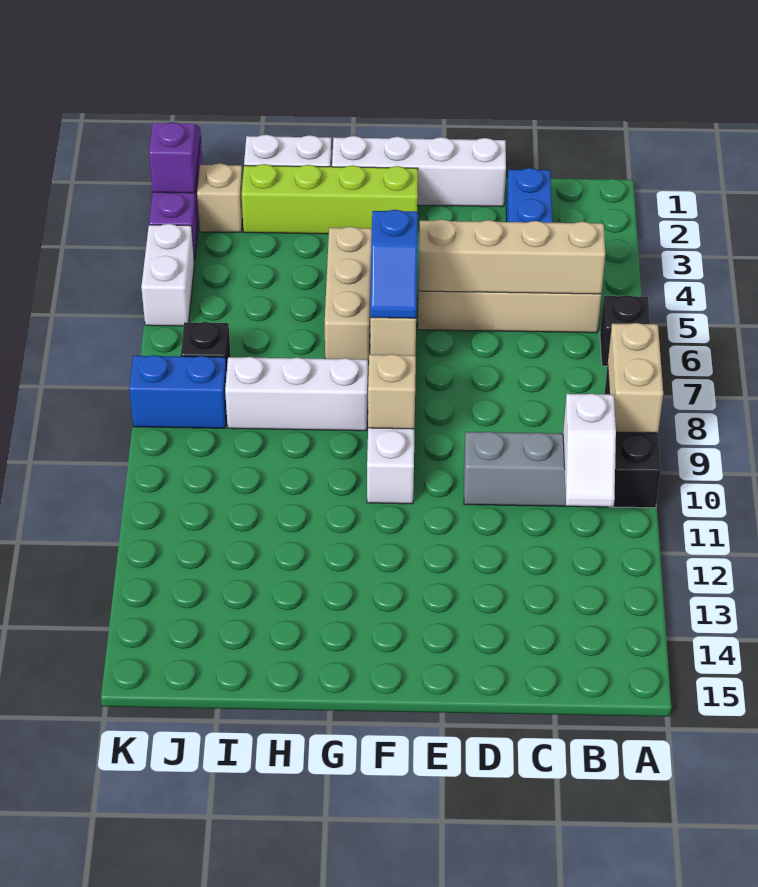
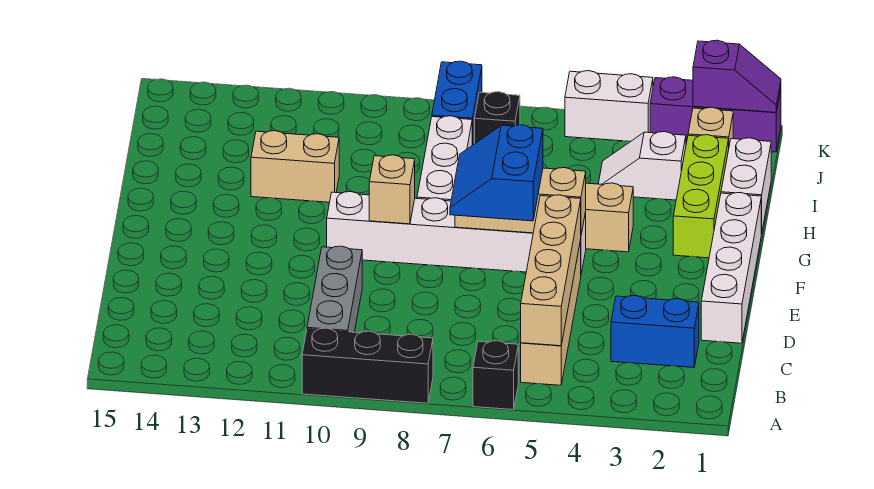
tan 1x2 brick [608,323,663,433] -> tan 1x2 brick moved to [251,131,339,202]
white 1x2 slope [563,394,616,507] -> white 1x2 slope moved to [598,132,686,200]
lime 1x4 brick [242,164,418,234] -> lime 1x3 brick [673,135,729,258]
blue 1x2 slope [370,210,418,318] -> blue 2x2 slope [450,125,543,221]

